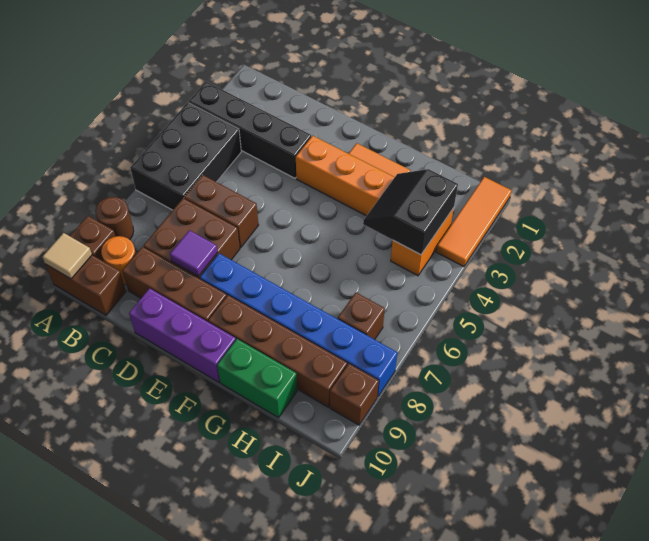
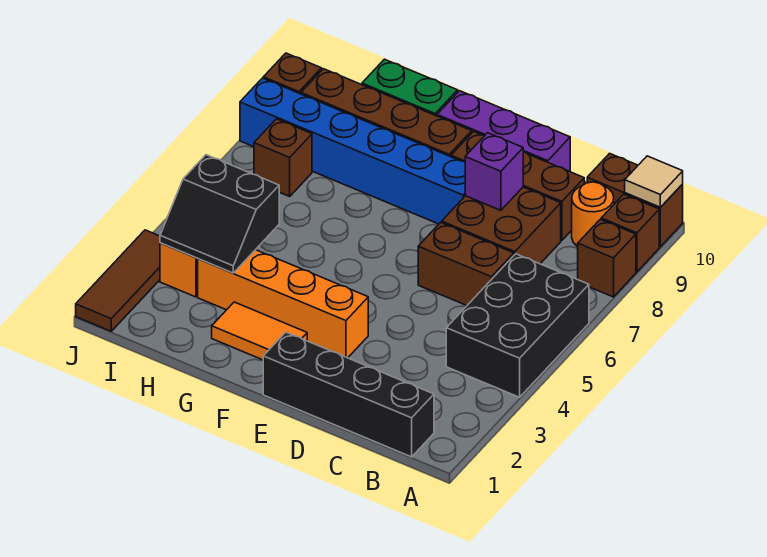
black 1x4 brick [189,82,311,178] -> black 1x4 brick moved to [263,332,434,457]
brown 1x1 round brick [95,197,134,240] -> brown 1x1 brick [578,219,636,297]
purple 1x1 tile [170,230,218,276] -> purple 1x1 brick [465,133,523,210]
black 2x2 slope [363,169,458,255] -> black 2x2 slope turned to [160,155,279,273]
orange 1x3 tile [436,177,512,267] -> brown 1x3 tile [76,230,160,331]

